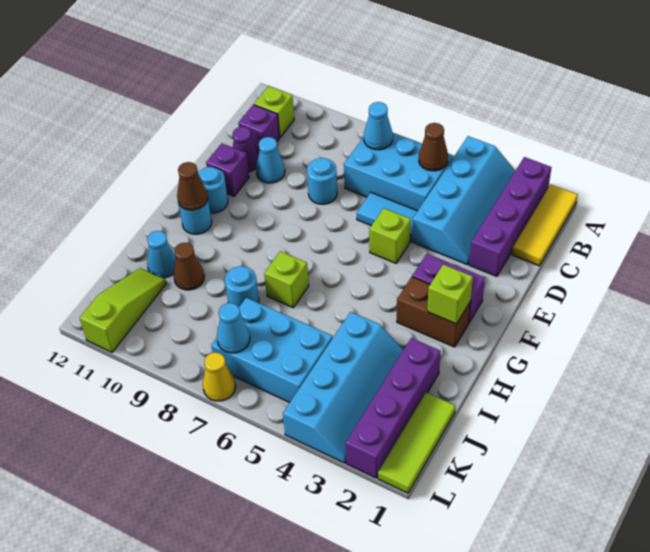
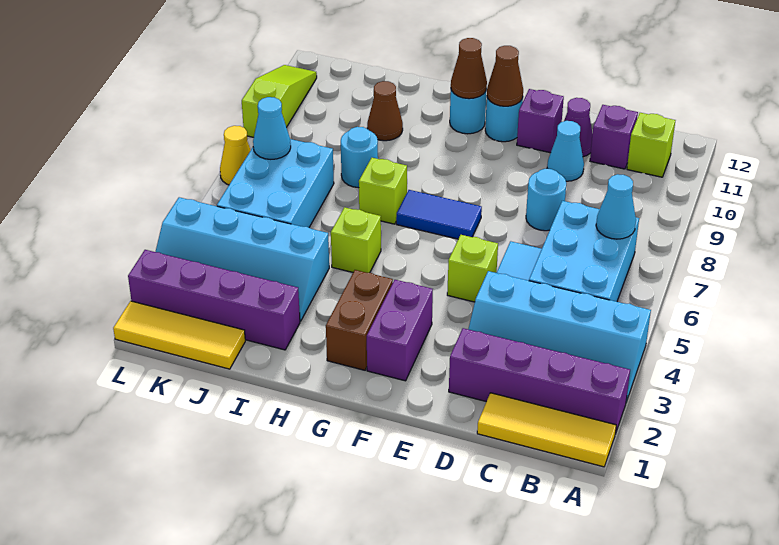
brown 1x1 cone [419,123,448,171] -> brown 1x1 cone moved to [487,46,523,106]
none -> blue 1x2 tile [396,190,482,239]
lime 1x1 brick [427,264,473,324] -> lime 1x1 brick moved to [331,207,381,273]
cyan 1x1 cone [147,231,176,278] -> none
lime 1x3 tile [378,393,455,493] -> yellow 1x3 tile [113,301,245,369]
lime 1x3 slope [80,268,166,352] -> lime 1x3 slope turned to [242,65,317,137]

